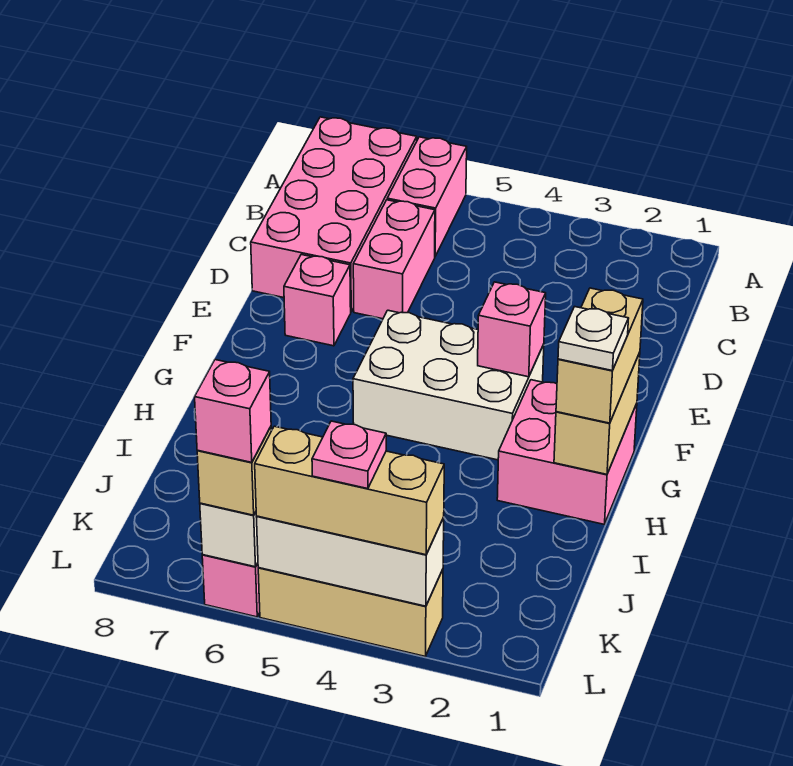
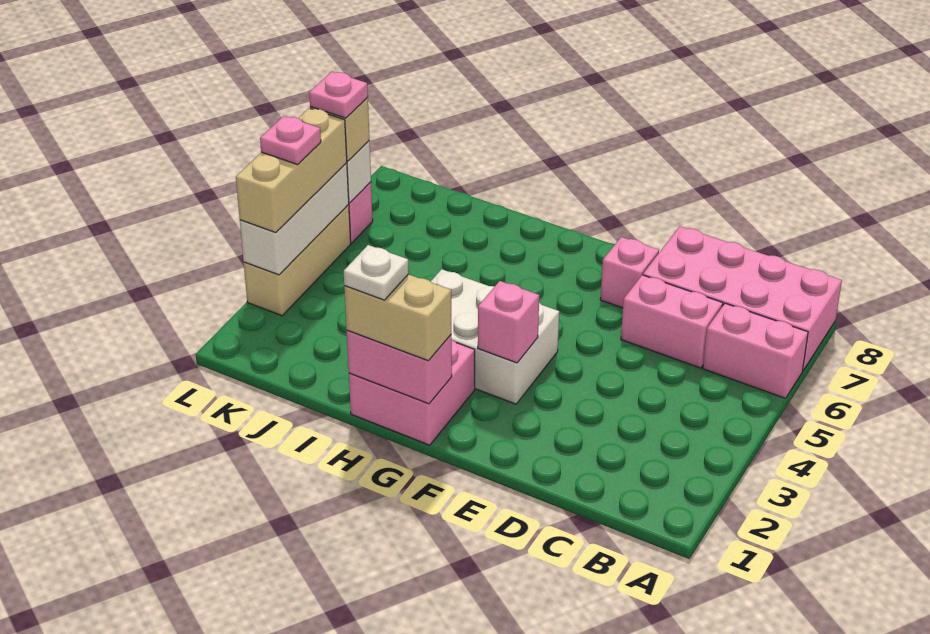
white 2x3 brick [353,310,544,460] -> white 2x3 brick turned to [431,269,559,404]
tan 1x2 brick [554,352,640,474] -> pink 1x2 brick [347,331,452,404]
pink 1x1 brick [195,360,271,462] -> pink 1x1 plate [309,72,368,118]

